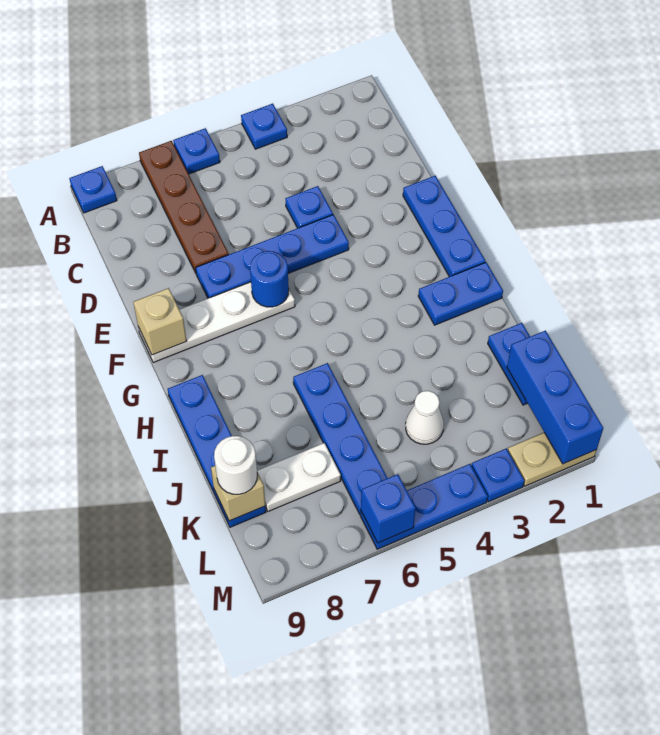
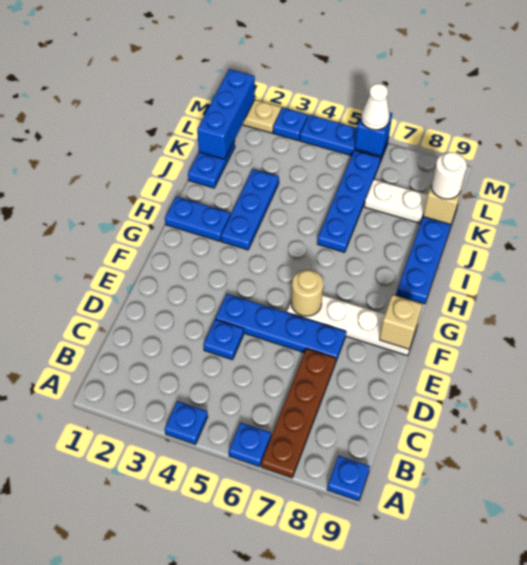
blue 1x3 plate [403,176,485,277] -> blue 1x3 plate moved to [221,169,279,250]
blue 1x1 round brick [250,251,289,307] -> tan 1x1 round brick [291,270,323,316]
white 1x1 cone [406,391,444,444] -> white 1x1 cone moved to [361,84,390,130]

